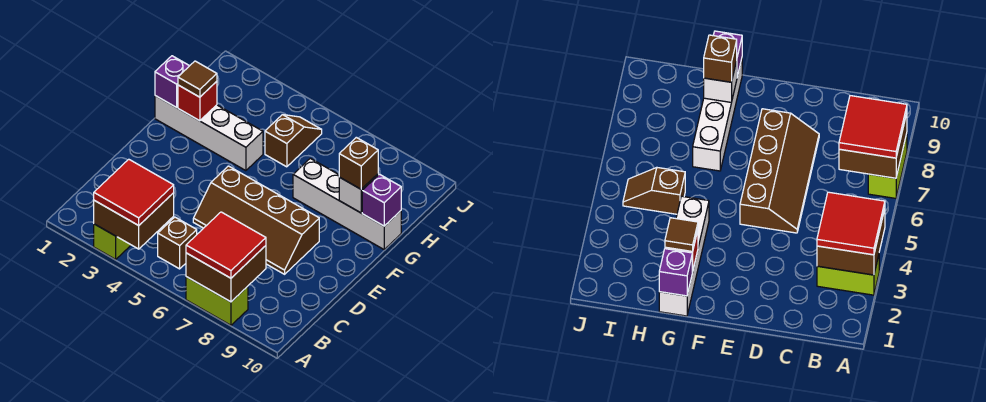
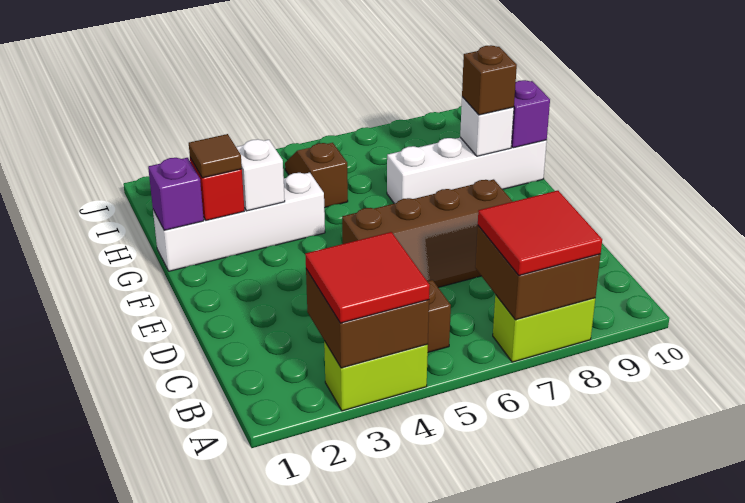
lime 1x2 brick [94,224,131,259] -> lime 1x2 brick turned to [324,341,428,411]
none -> white 1x1 brick [236,139,285,211]

